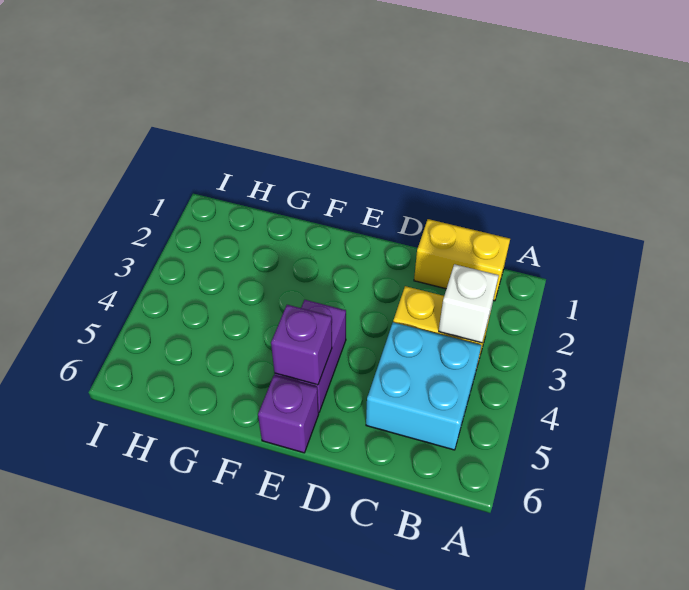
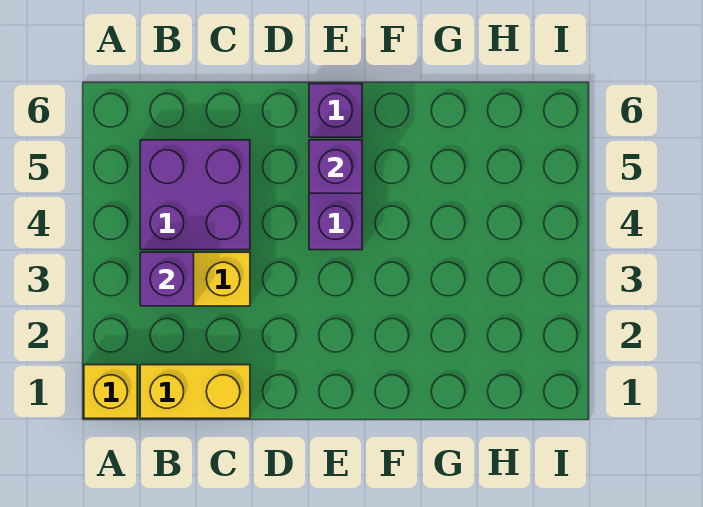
none -> yellow 1x1 brick [84,365,137,418]
white 1x1 brick [439,264,499,343] -> purple 1x1 brick [140,252,194,306]
cyan 2x2 brick [366,322,482,450] -> purple 2x2 brick [140,140,250,250]

